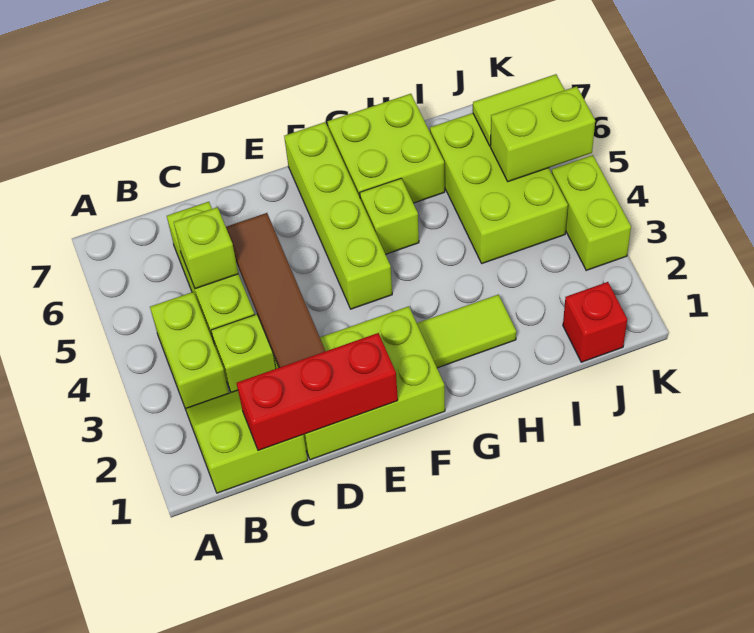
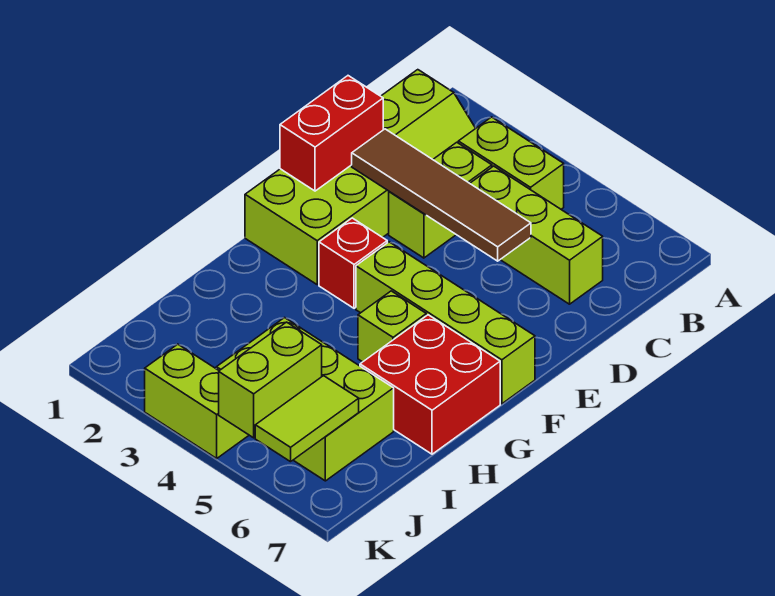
red 1x3 brick [237,333,398,451] -> red 1x2 brick [280,76,383,191]
lime 1x1 brick [174,207,238,289] -> none
lime 1x2 tile [417,294,516,368] -> none
lime 2x2 brick [328,94,445,203] -> red 2x2 brick [360,315,500,454]
red 1x1 brick [563,282,627,362] -> red 1x1 brick moved to [319,218,387,308]

